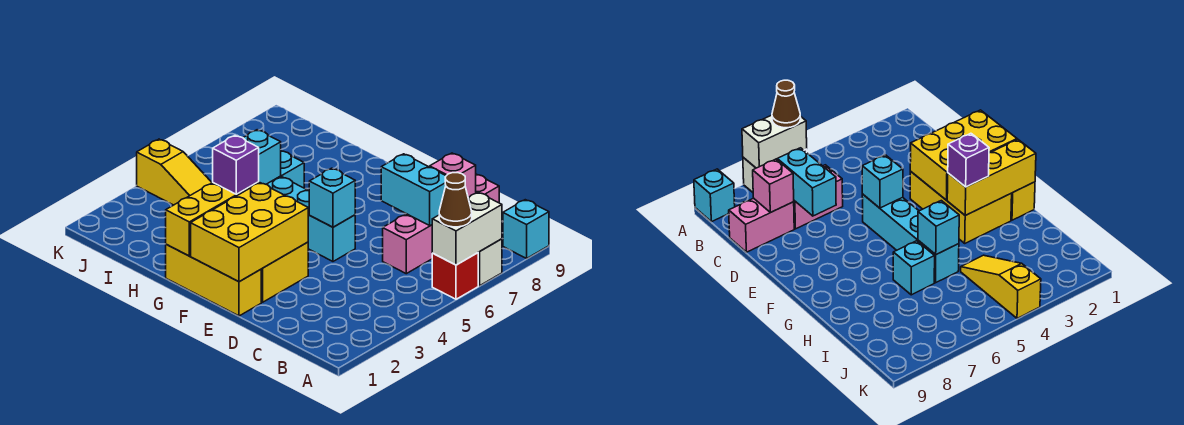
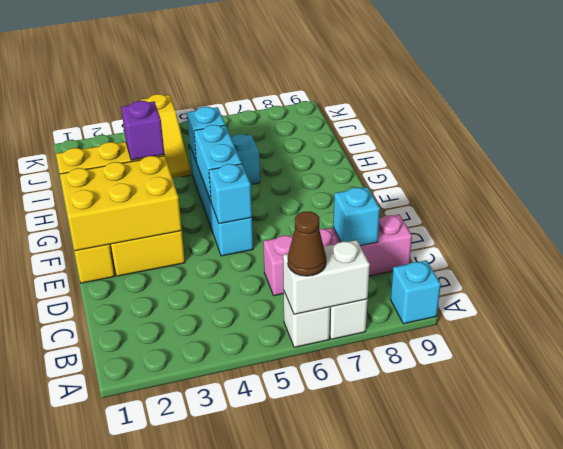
red 1x1 brick [432,253,478,299] -> white 1x1 brick [284,292,330,347]
cyan 1x2 brick [381,154,446,226] -> cyan 1x2 brick moved to [194,125,242,201]
pink 1x1 brick [430,153,476,198] -> cyan 1x1 brick [333,187,380,246]

